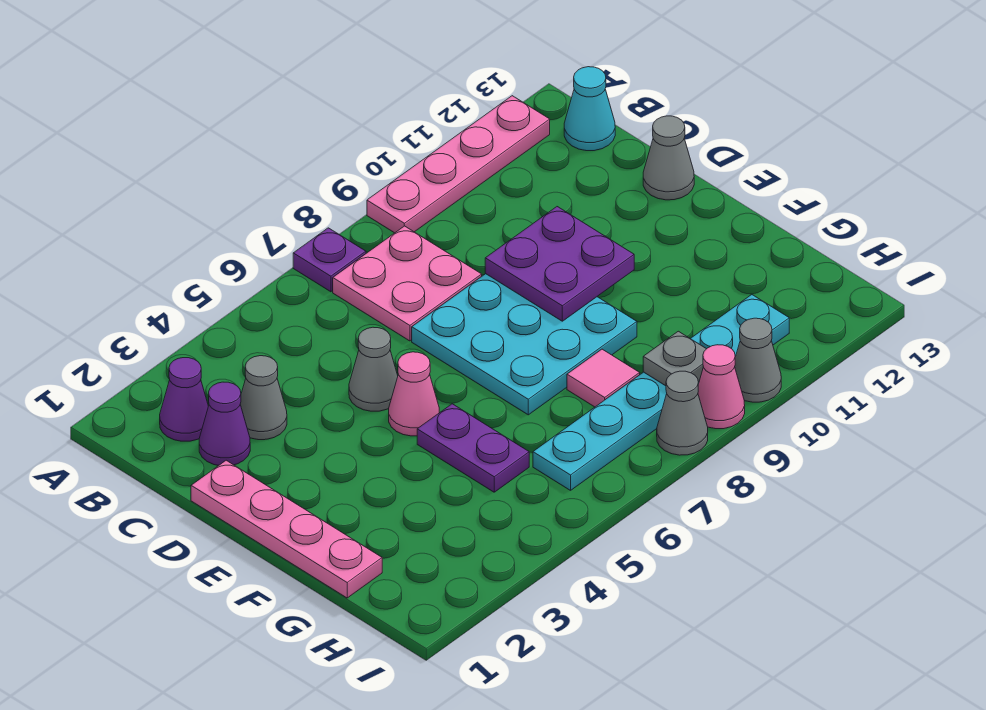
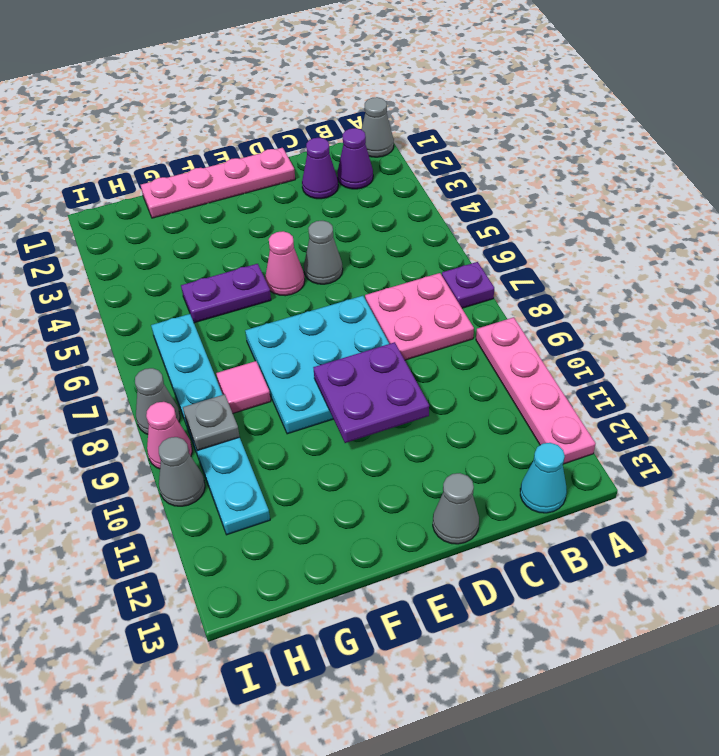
grey 1x1 cone [240,356,287,440] -> grey 1x1 cone moved to [361,97,394,157]

